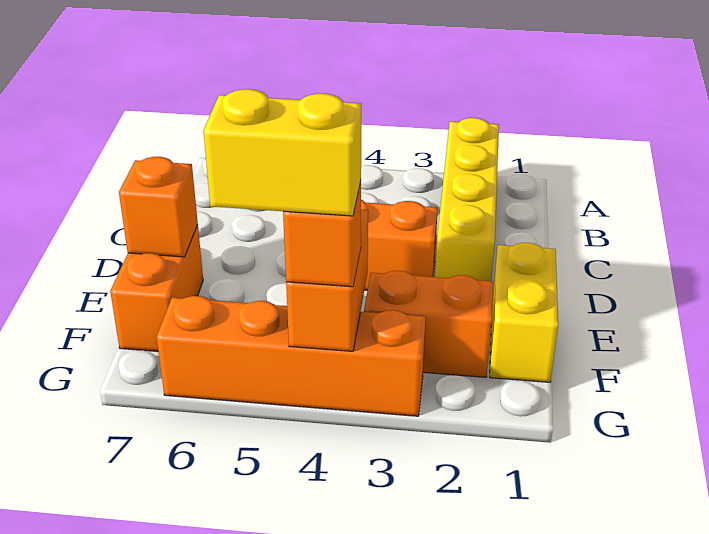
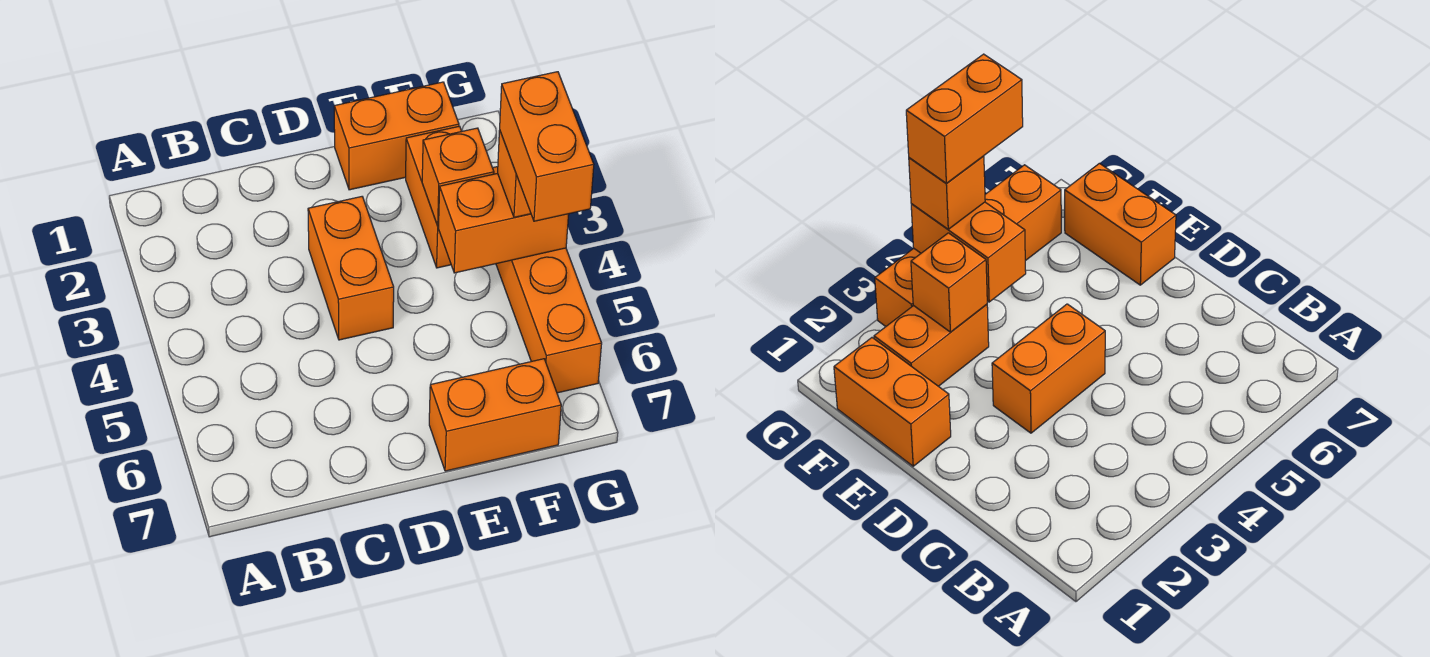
yellow 1x4 brick [435,118,499,281] -> none
yellow 1x2 brick [490,243,558,382] -> orange 1x2 brick [334,82,459,190]
orange 1x1 brick [119,157,198,257] -> orange 1x1 brick moved to [422,128,494,226]
yellow 1x2 brick [204,89,361,216] -> orange 1x2 brick [500,72,594,221]

